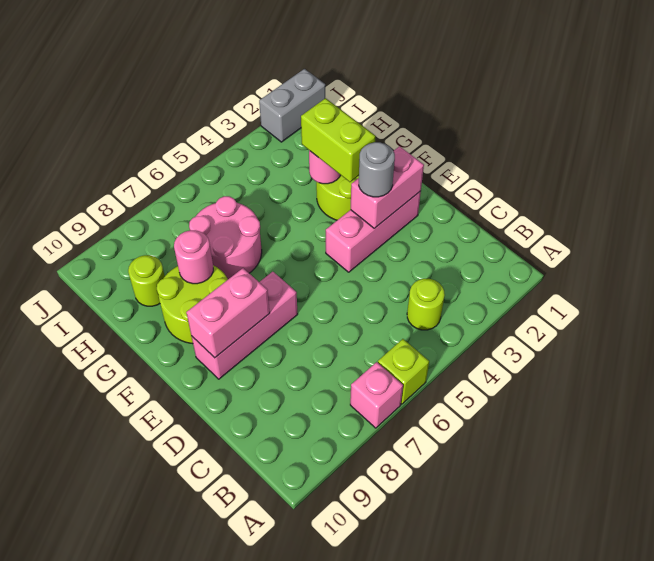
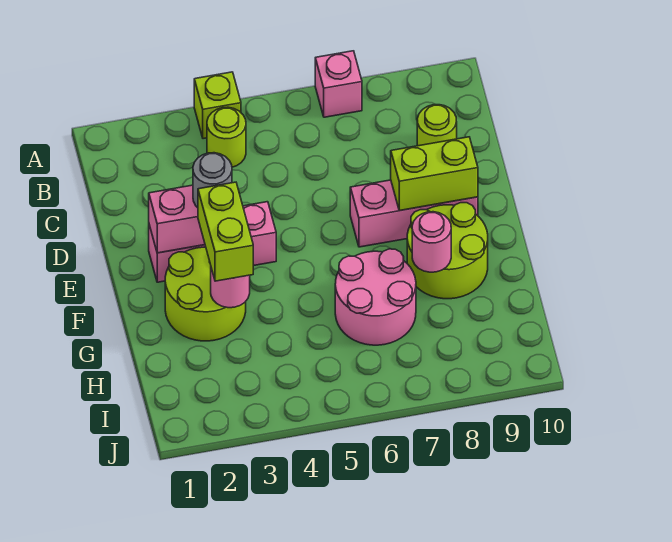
lime 1x1 brick [378,339,429,404] -> lime 1x1 brick moved to [194,72,241,139]
pink 1x2 brick [186,268,270,358] -> lime 1x2 brick [391,137,478,211]
lime 1x1 round brick [128,255,165,306] -> lime 1x1 round brick moved to [417,105,457,146]
grey 1x2 brick [259,69,325,142] -> none

